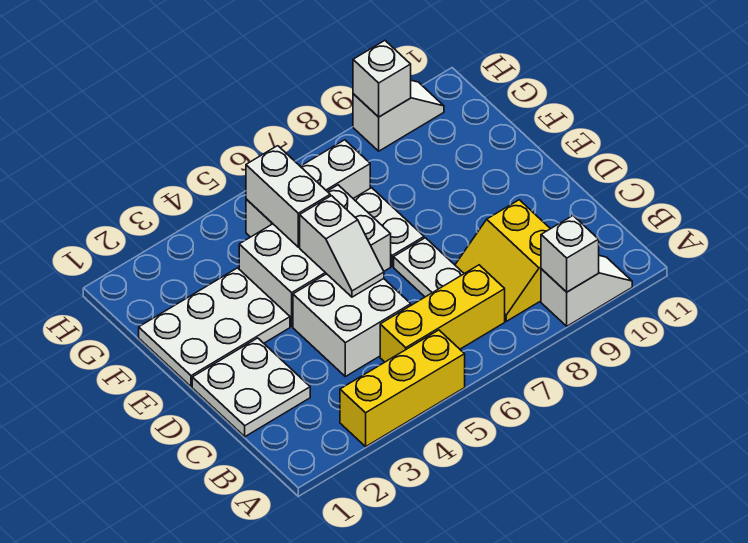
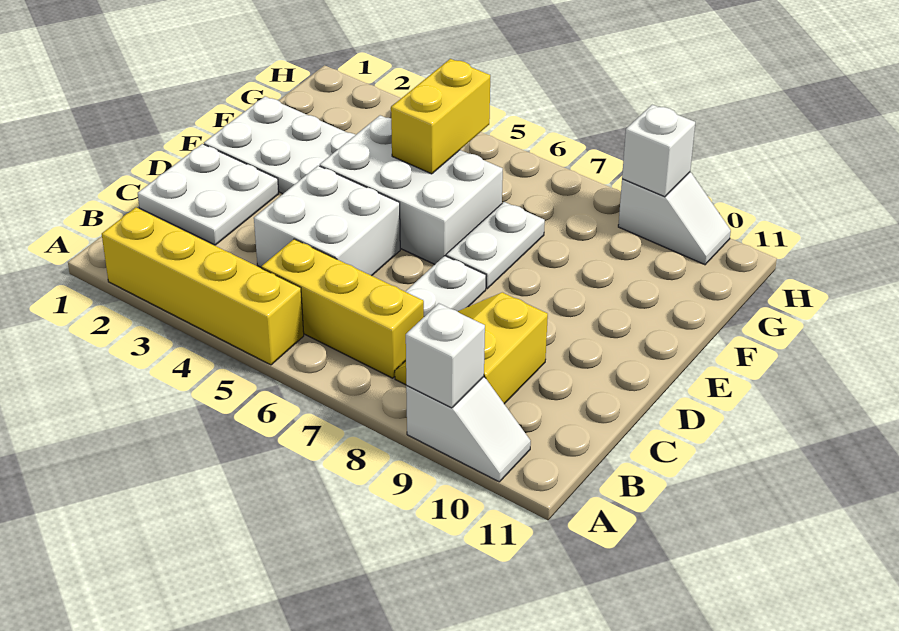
yellow 1x3 brick [340,330,465,446] -> yellow 1x4 brick [102,207,304,365]
white 1x2 slope [300,196,384,297] -> none
white 1x2 brick [246,146,330,247] -> yellow 1x2 brick [391,59,490,174]
white 1x3 brick [246,140,370,237] -> none

